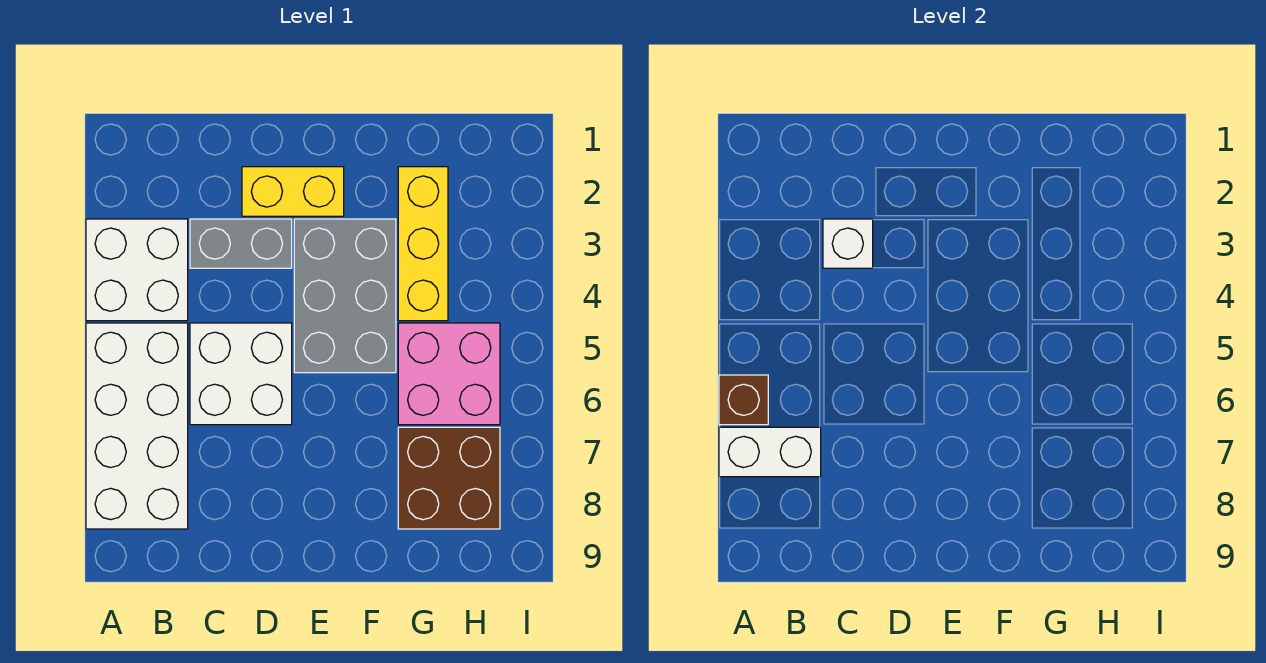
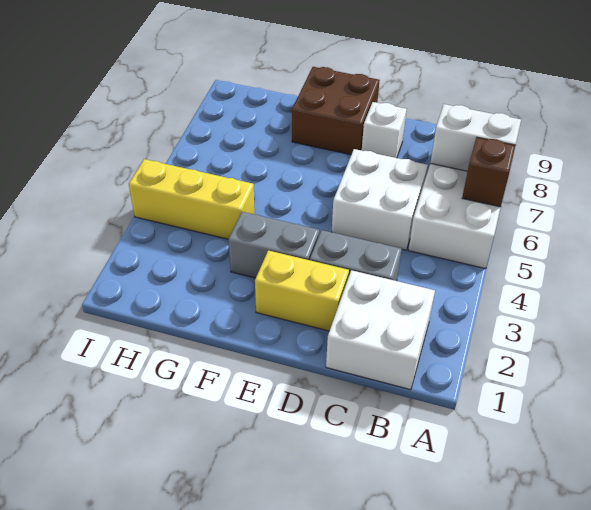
white 2x2 brick [86,219,188,321] -> white 2x2 brick moved to [326,270,435,390]
white 1x1 brick [823,219,873,268] -> white 1x1 brick moved to [362,102,407,158]
grey 2x3 brick [294,219,396,373] -> grey 1x2 brick [228,212,319,278]
yellow 1x3 brick [398,167,448,321] -> yellow 1x3 brick turned to [129,159,255,239]
pink 2x2 brick [398,323,500,425] -> none
brown 2x2 brick [398,427,500,529] -> brown 2x2 brick moved to [292,67,380,155]

